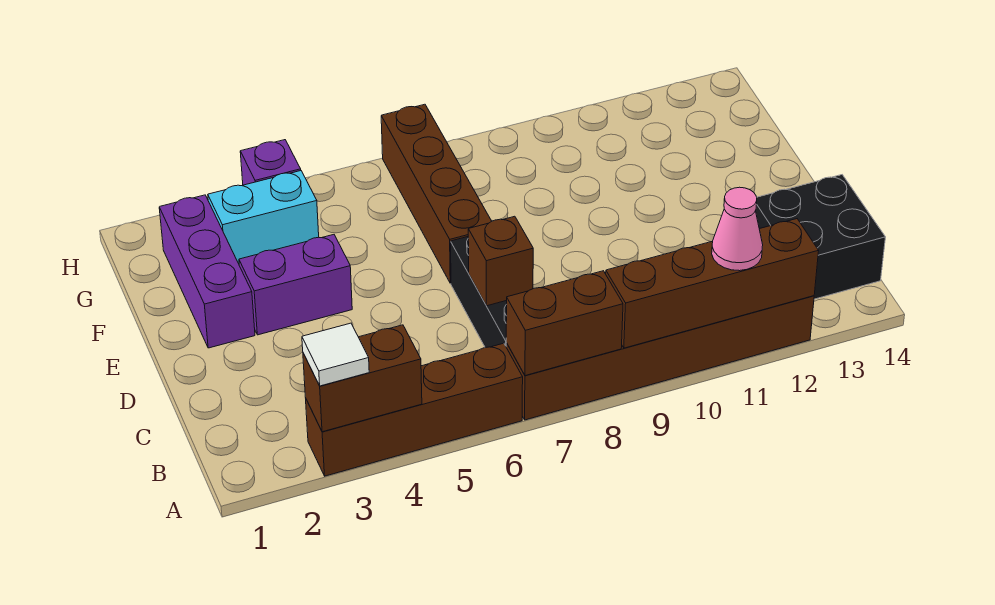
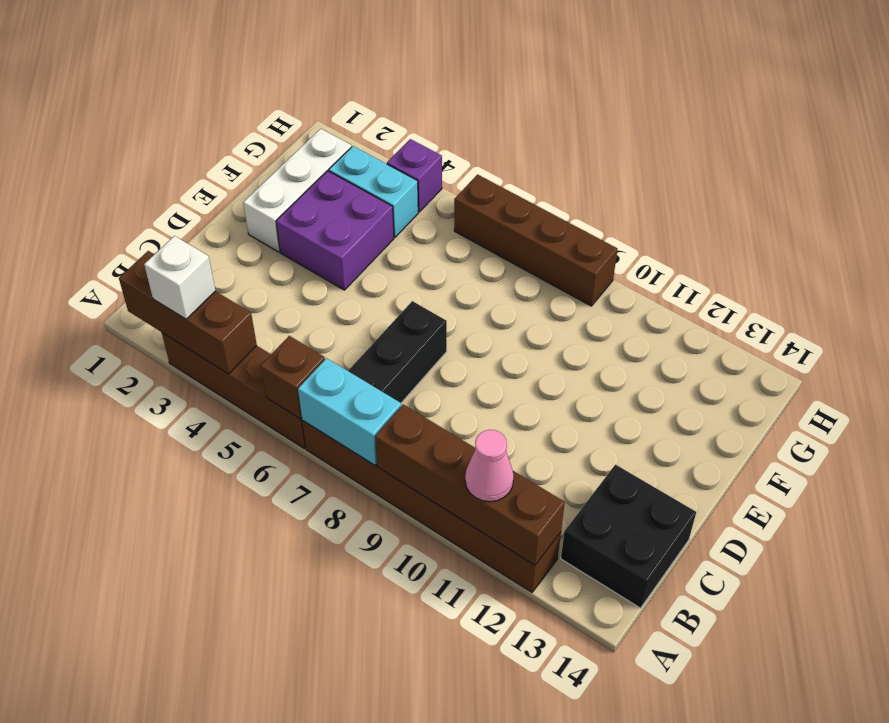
brown 1x2 brick [303,325,422,432] -> brown 1x3 brick [119,251,257,374]
white 1x1 tile [302,323,369,386] -> white 1x1 brick [144,236,215,319]
brown 1x2 brick [506,271,623,376] -> cyan 1x2 brick [298,358,401,465]
brown 1x1 brick [468,216,533,306] -> brown 1x1 brick moved to [261,336,325,419]
purple 1x3 brick [159,195,255,348] -> white 1x3 brick [243,129,352,252]
purple 1x2 brick [239,235,352,335] -> purple 2x2 brick [276,171,394,290]
brown 1x4 brick [381,104,492,283] -> brown 1x4 brick turned to [454,175,618,306]

